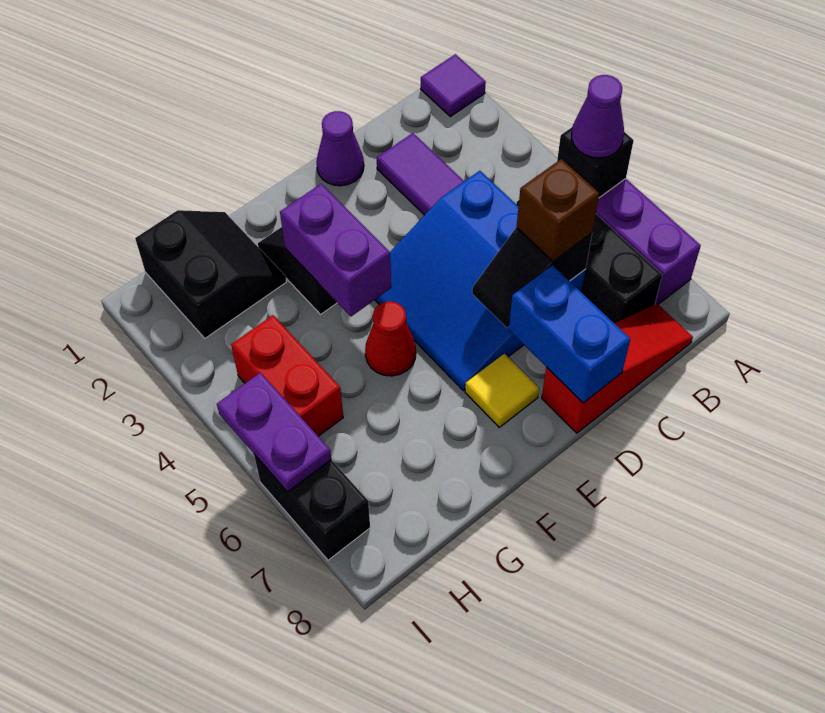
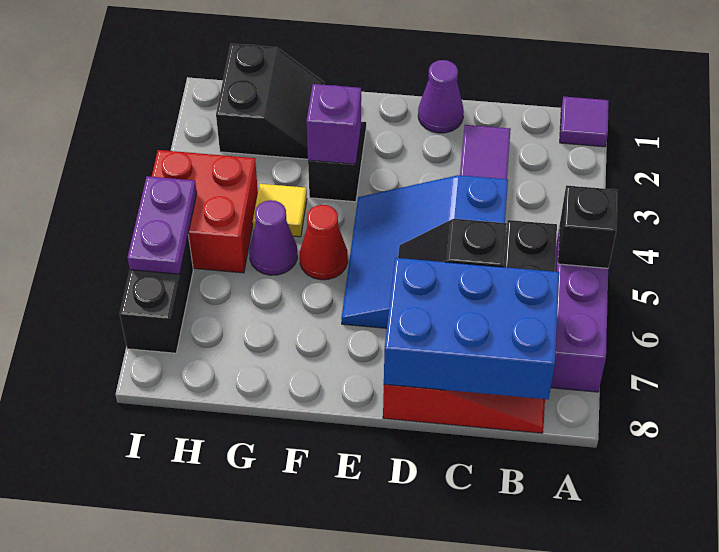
purple 1x1 cone [572,75,624,158] -> purple 1x1 cone moved to [249,200,297,275]
brown 1x1 brick [517,159,599,261] -> none
blue 1x2 brick [509,265,630,403] -> blue 2x3 brick [384,258,559,399]
yellow 1x1 tile [465,354,539,427] -> yellow 1x1 tile moved to [253,184,307,237]
purple 1x2 brick [280,184,391,316] -> purple 1x1 brick [306,84,361,164]
red 1x2 brick [231,315,343,436] -> red 2x2 brick [152,150,258,273]

